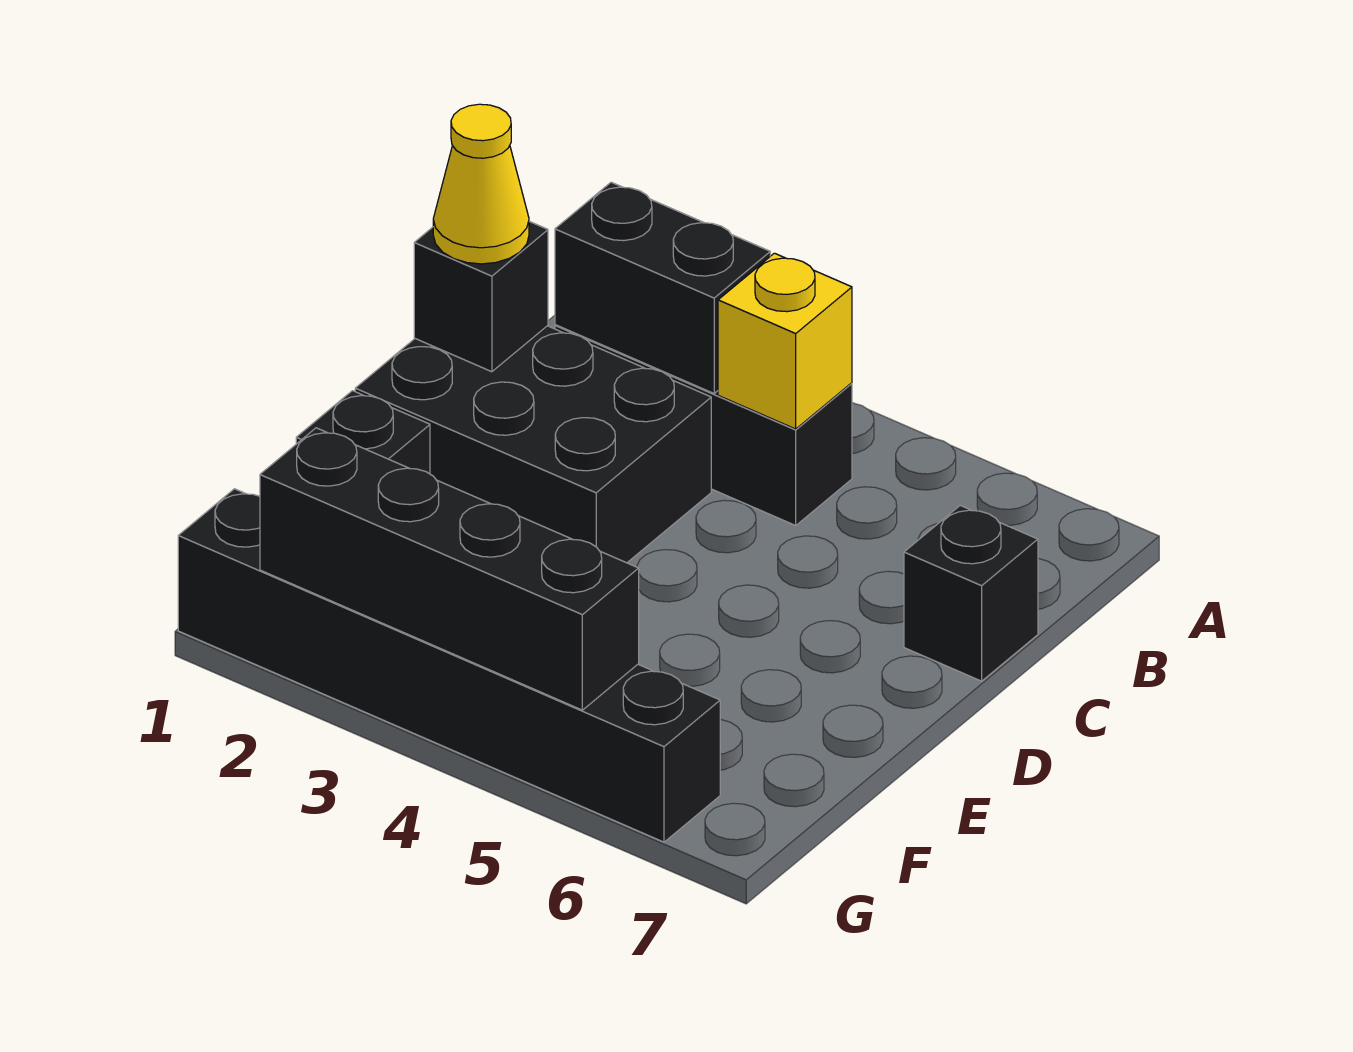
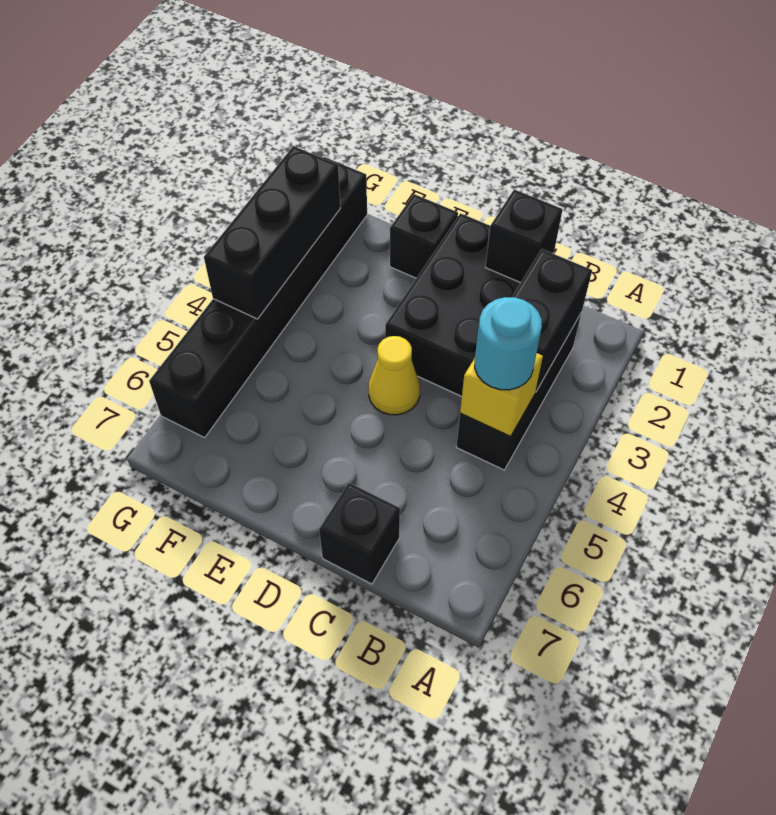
none -> cyan 1x1 round brick [475,297,542,390]
yellow 1x1 cone [433,104,529,264] -> yellow 1x1 cone moved to [368,336,420,415]
black 1x4 brick [260,428,639,710] -> black 1x3 brick [204,146,340,319]

